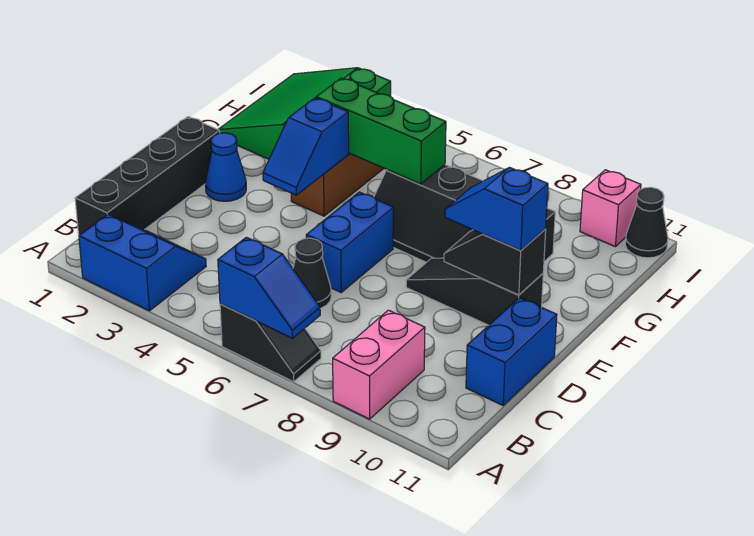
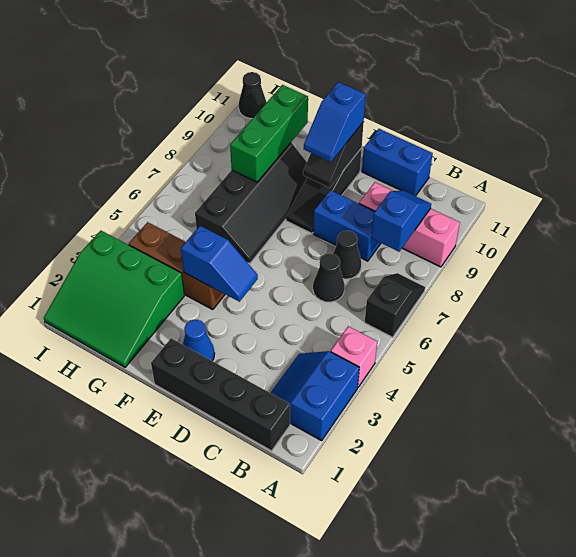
blue 1x2 slope [218,237,320,338] -> blue 1x2 slope moved to [371,191,431,252]
pink 1x2 brick [333,310,425,419] -> pink 1x3 brick [359,182,460,267]
none -> black 1x1 cone [333,231,361,279]
blue 1x2 brick [306,192,393,292] -> blue 1x2 brick moved to [313,190,381,261]
green 1x3 brick [316,78,446,184] -> green 1x3 brick moved to [230,85,308,182]
pink 1x1 brick [580,170,641,247] -> pink 1x1 brick moved to [331,326,377,387]

